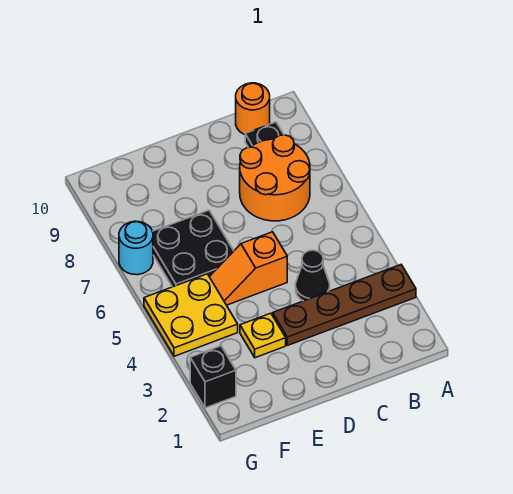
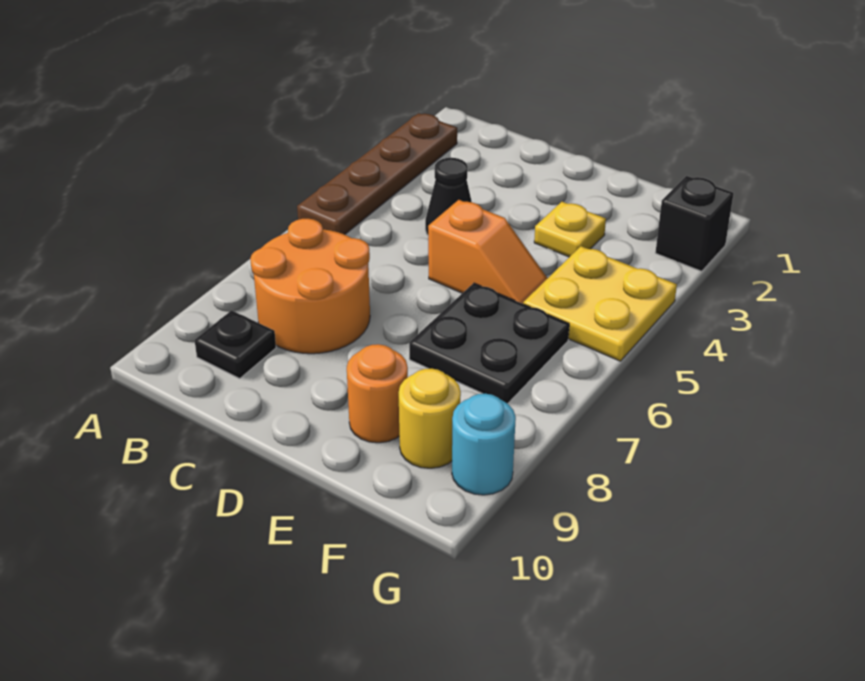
brown 1x4 plate [273,265,416,345] -> brown 1x4 plate turned to [297,113,457,235]
orange 1x1 round brick [236,83,270,135] -> orange 1x1 round brick moved to [347,344,408,443]
none -> yellow 1x1 round brick [399,369,461,468]
cyan 1x1 round brick [119,221,153,275] -> cyan 1x1 round brick moved to [452,394,516,495]

